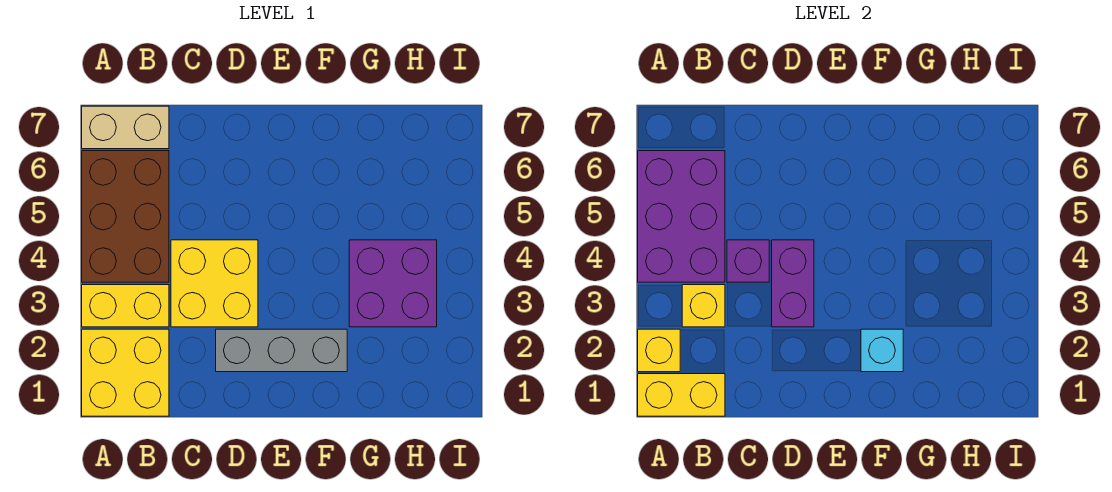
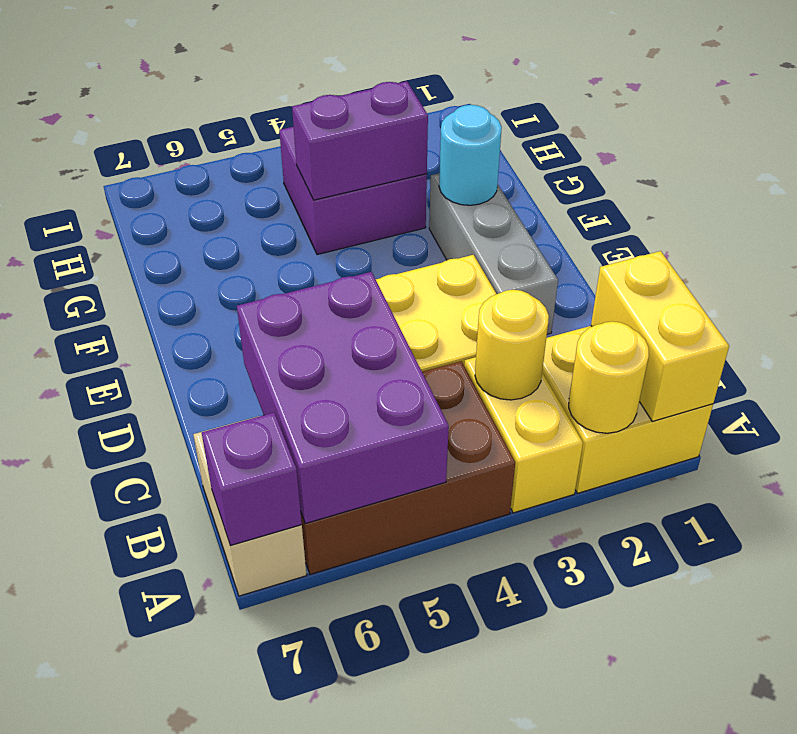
yellow 1x1 brick [638,329,680,372] -> yellow 1x1 round brick [569,322,649,433]
purple 2x3 brick [638,151,725,282] -> purple 2x3 brick turned to [237,272,449,523]
yellow 1x1 brick [682,285,725,327] -> yellow 1x1 round brick [475,290,549,400]
purple 1x1 brick [727,240,769,282] -> purple 1x1 brick moved to [202,413,302,546]
purple 1x2 brick [772,240,814,327] -> purple 1x2 brick moved to [292,81,428,200]
cyan 1x1 brick [861,329,903,372] -> cyan 1x1 round brick [439,105,502,205]

